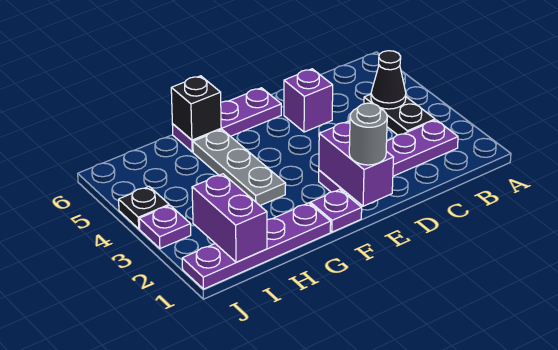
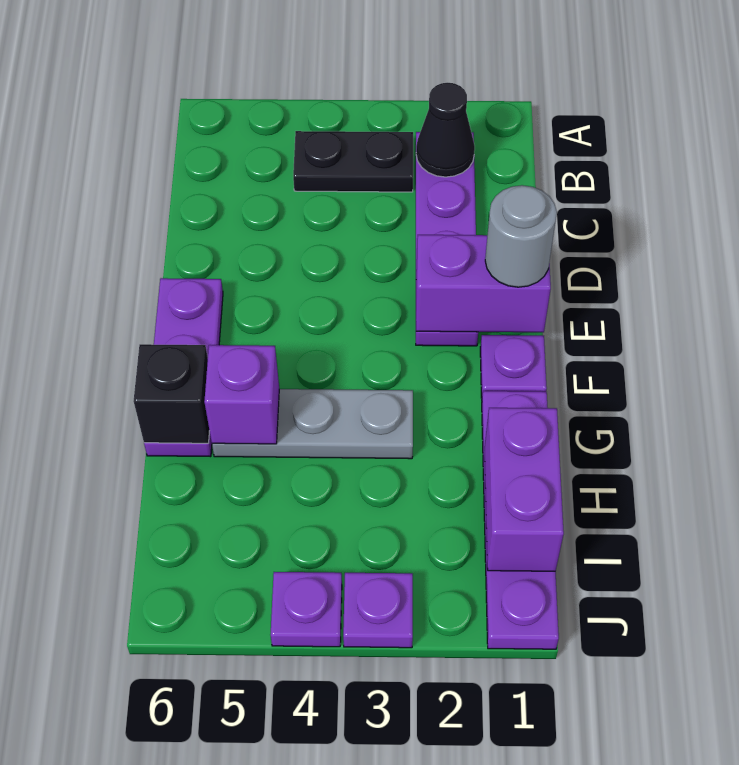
black 1x1 cone [371,51,406,109] -> black 1x1 cone moved to [416,83,475,177]
purple 1x1 brick [284,69,333,132] -> purple 1x1 brick moved to [204,345,279,444]
purple 1x2 brick [192,174,267,262] -> purple 1x2 brick turned to [485,408,564,571]
black 1x1 plate [119,187,169,229] -> purple 1x1 plate [270,572,342,647]

